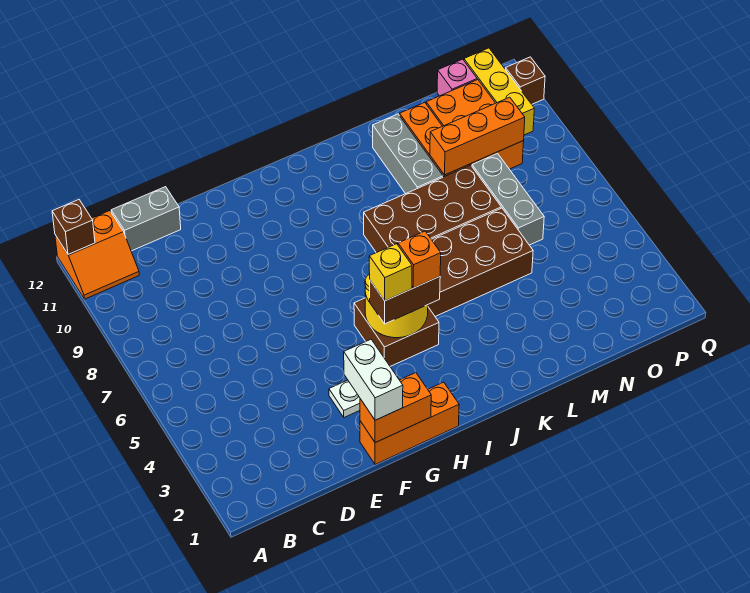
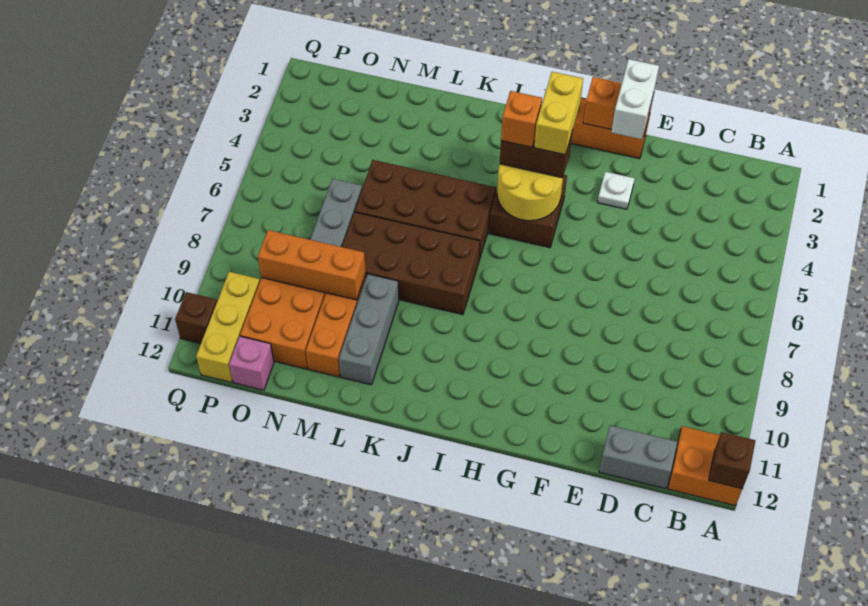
yellow 1x1 brick [369,244,412,301] -> yellow 1x2 brick [534,72,583,155]

